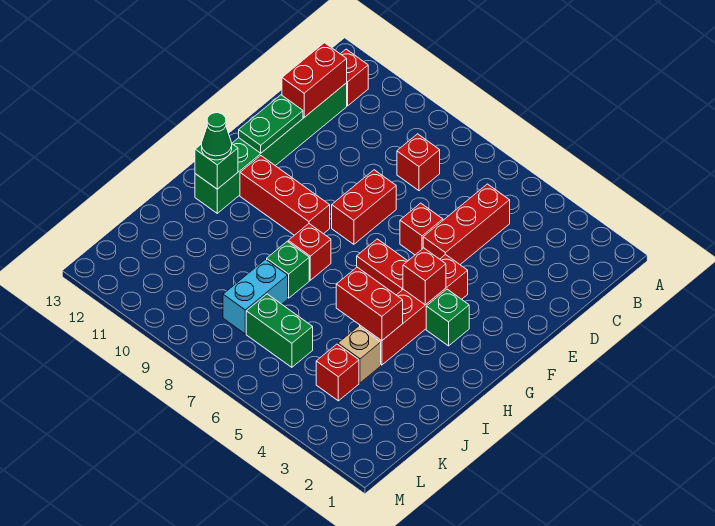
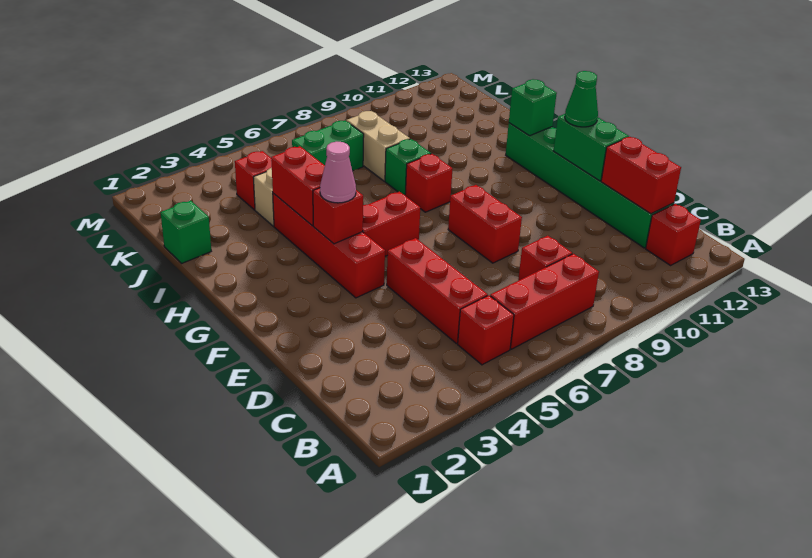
red 1x1 brick [400,203,443,255] -> red 1x1 brick moved to [458,295,514,365]
green 1x2 plate [239,95,303,153] -> green 1x2 brick [554,114,629,181]
green 1x1 brick [426,289,469,346] -> green 1x1 brick moved to [161,201,211,263]
none -> pink 1x1 cone [320,142,356,203]
red 1x3 brick [240,156,330,235] -> red 1x3 brick moved to [490,254,599,349]
green 1x1 cone [202,113,232,160] -> green 1x1 cone moved to [565,71,598,127]
red 1x2 brick [336,267,403,341] -> red 1x2 brick turned to [271,146,325,226]
cyan 1x2 brick [223,259,288,334] -> tan 1x2 brick [346,111,410,181]

